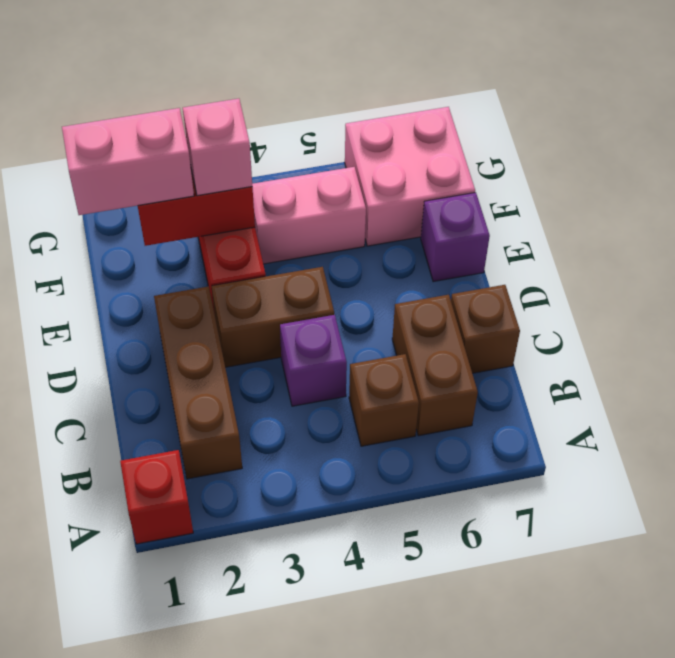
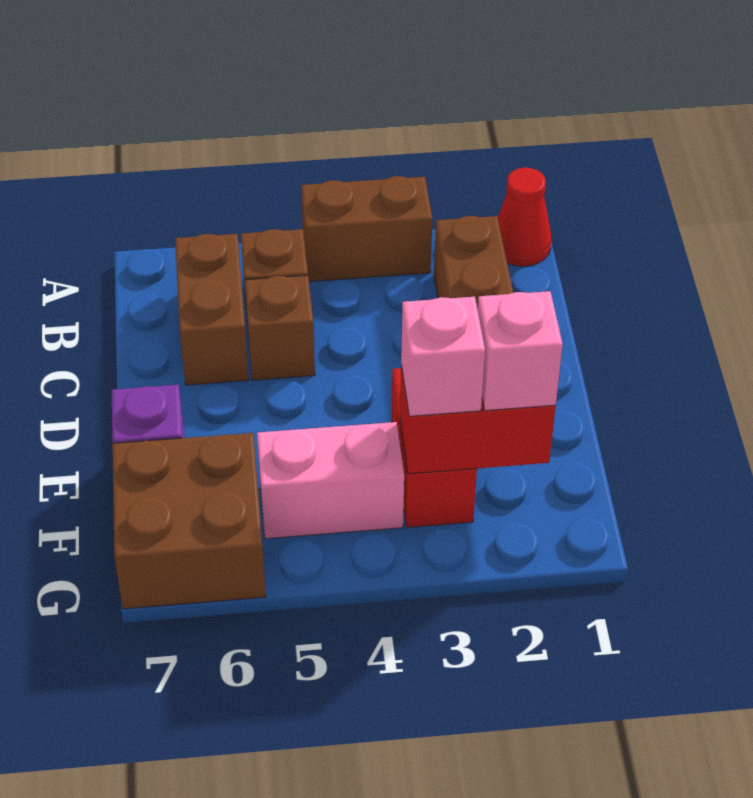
red 1x1 brick [120,450,193,544] -> red 1x1 cone [498,168,551,266]
purple 1x1 brick [280,315,347,406] -> none
brown 1x1 brick [451,285,520,373] -> brown 1x1 brick moved to [245,275,315,380]
brown 1x2 brick [212,267,334,367] -> brown 1x2 brick moved to [301,176,432,281]
pink 1x2 brick [62,108,194,215] -> pink 1x1 brick [478,291,563,411]
pink 2x2 brick [345,107,475,246] -> brown 2x2 brick [112,433,266,609]

